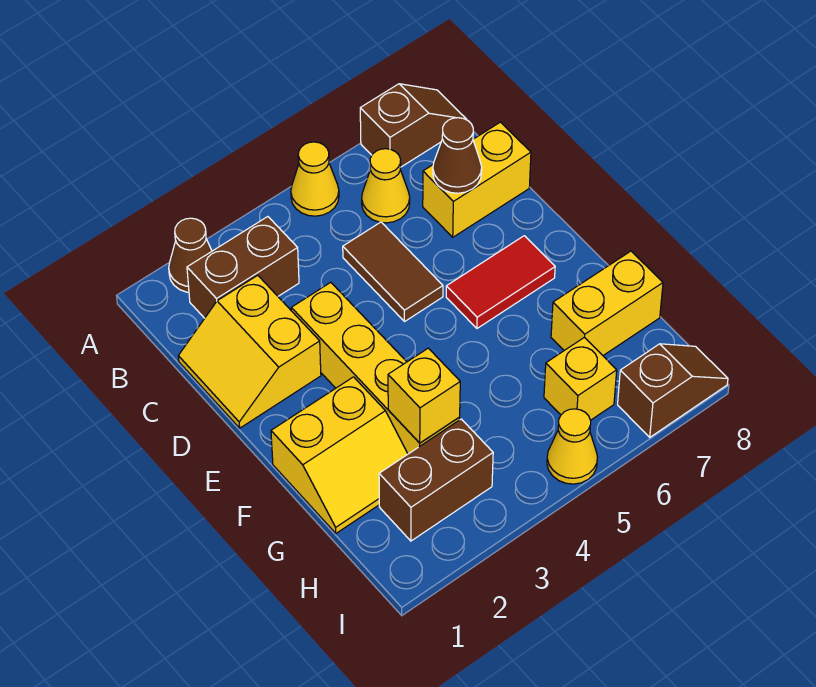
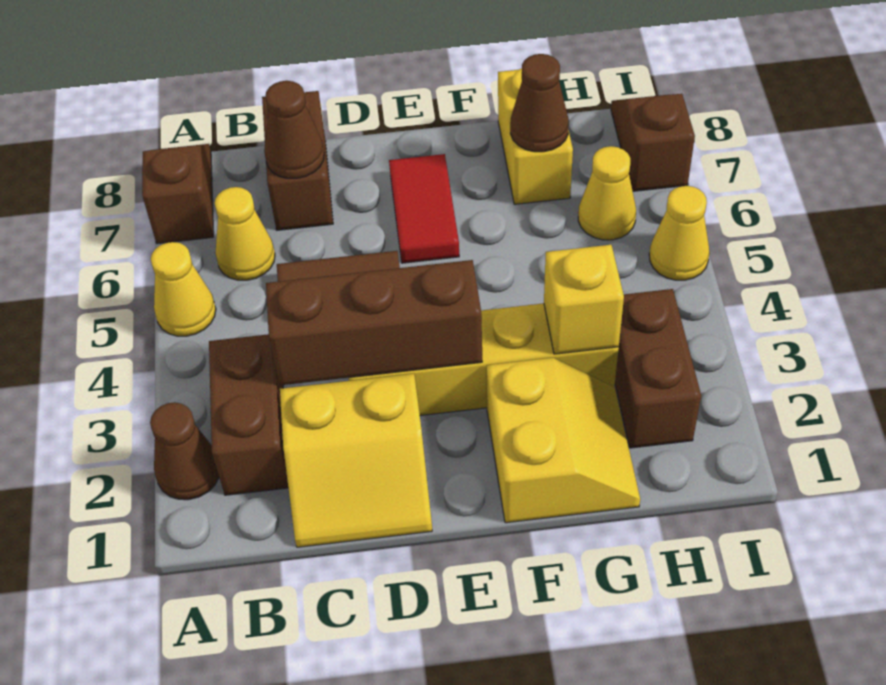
none -> brown 1x3 brick [266,260,482,385]
yellow 1x2 brick [423,122,531,237] -> brown 1x2 brick [262,91,333,230]
none -> brown 1x1 cone [510,54,569,152]
yellow 1x1 brick [544,337,617,420] -> yellow 1x1 cone [578,146,636,240]

